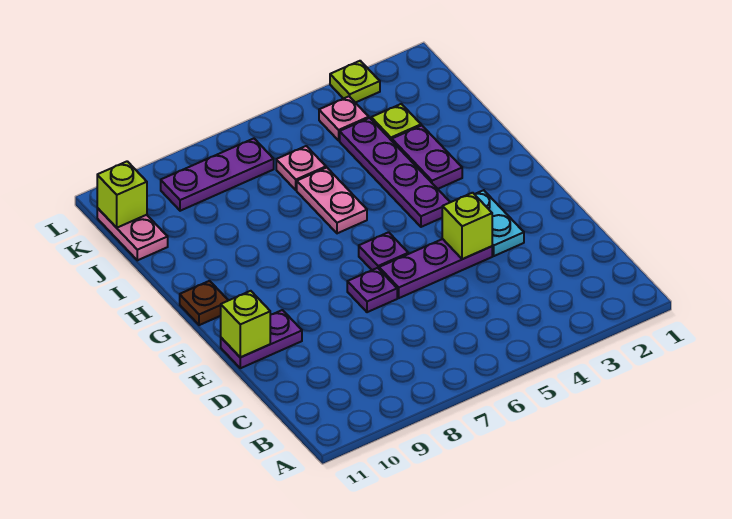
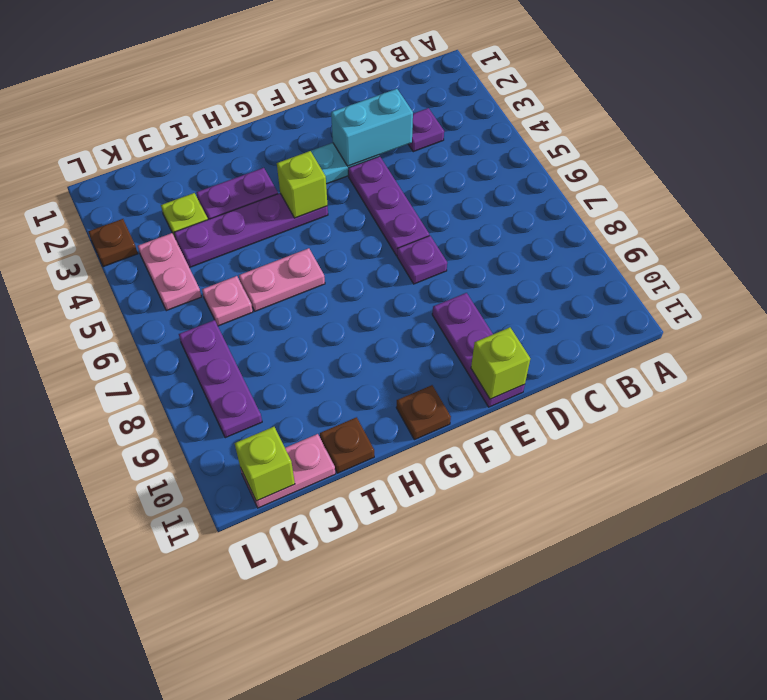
none -> cyan 1x2 brick [331,89,413,166]
lime 1x1 brick [442,193,492,259] -> lime 1x1 brick moved to [277,151,327,218]
purple 1x2 plate [221,310,302,368] -> purple 1x3 plate [432,293,525,407]
purple 1x1 plate [359,232,408,270] -> purple 1x1 plate moved to [408,108,444,152]
none -> brown 1x1 plate [320,417,374,473]
pink 1x1 plate [319,96,369,140] -> pink 1x2 plate [138,233,201,311]
lime 1x1 plate [330,61,380,103] -> brown 1x1 plate [88,219,138,267]

